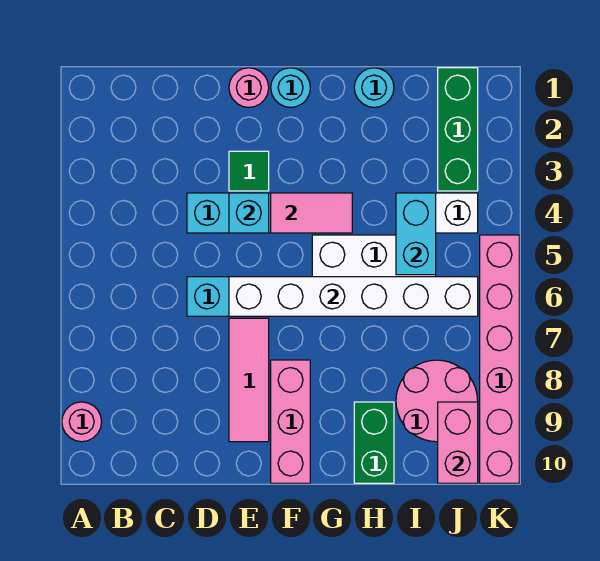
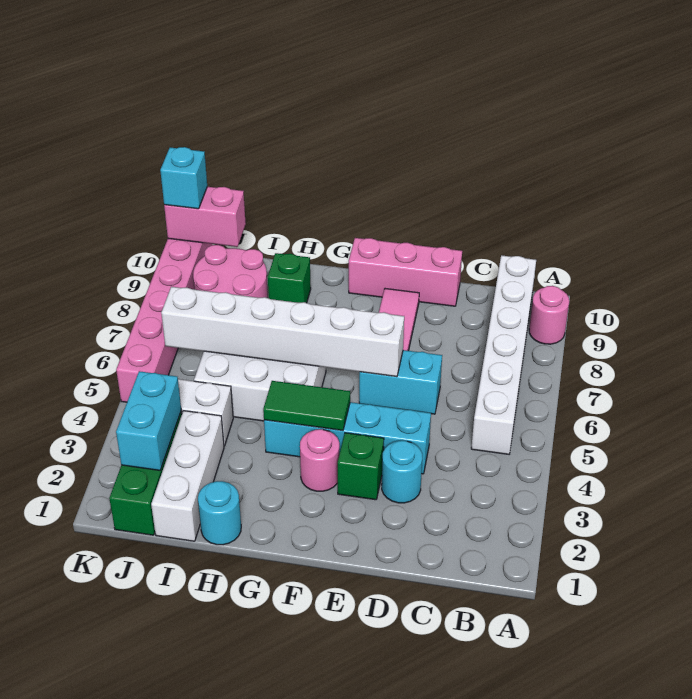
none -> white 1x6 brick [471,255,536,454]
pink 1x1 round brick [229,68,269,107] -> pink 1x1 round brick moved to [300,429,339,491]
green 1x1 tile [229,151,269,191] -> green 1x1 brick [338,433,384,500]
cyan 1x1 brick [229,193,269,233] -> cyan 1x1 brick moved to [160,147,207,209]
cyan 1x1 round brick [271,68,310,107] -> cyan 1x1 round brick moved to [382,441,422,503]
pink 1x2 tile [271,193,352,233] -> green 1x2 tile [263,381,350,431]
pink 1x3 brick [271,360,310,483] -> pink 1x3 brick turned to [349,238,462,306]
green 1x2 brick [354,402,394,483] -> green 1x1 brick [268,253,311,303]
none -> white 1x3 brick [151,411,224,541]
cyan 1x2 brick [396,193,436,275] -> cyan 1x2 brick moved to [116,371,181,470]
pink 1x2 brick [438,402,478,483] -> pink 1x2 brick turned to [164,187,246,247]

